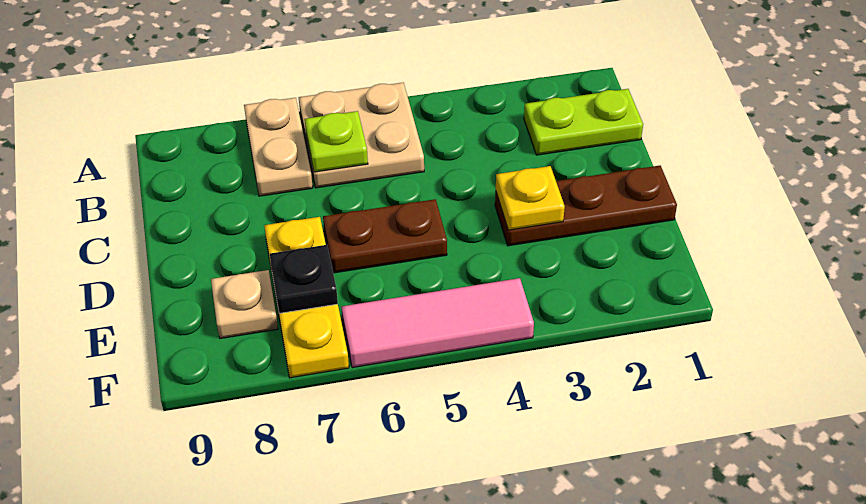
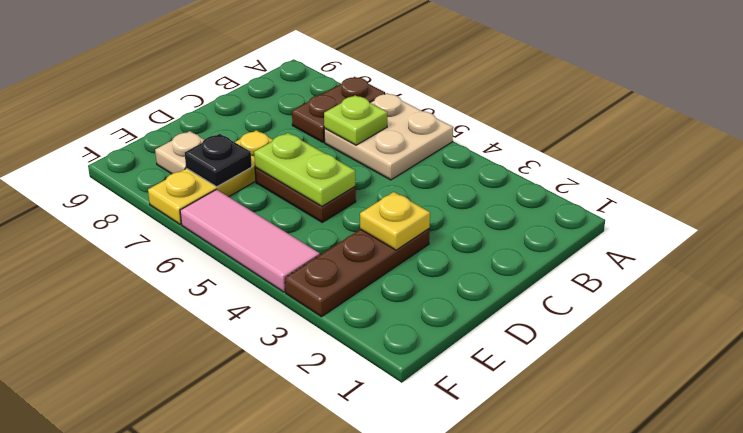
tan 1x2 plate [244,98,313,196] -> brown 1x2 plate [292,77,385,142]
lime 1x2 plate [524,89,643,155] -> lime 1x2 plate moved to [254,133,355,206]
brown 1x3 plate [495,166,677,246] -> brown 1x3 plate turned to [285,229,429,317]

